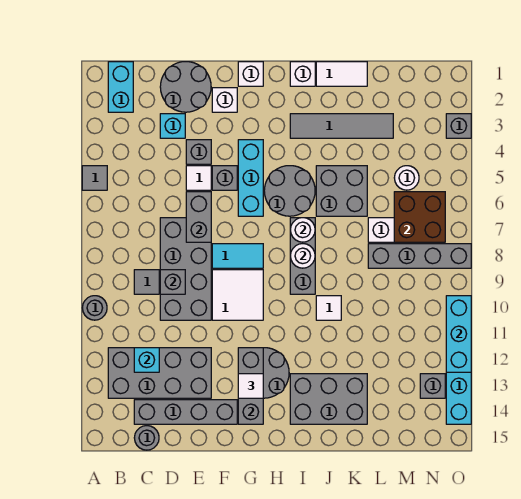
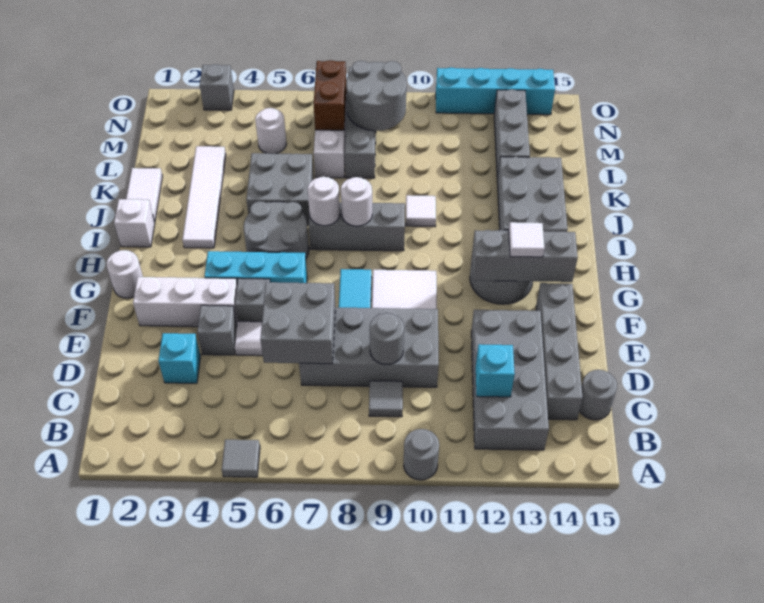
cyan 1x2 brick [108,62,133,112] -> none
grey 2x2 round brick [160,62,211,112] -> grey 2x2 round brick moved to [346,61,406,131]
grey 1x1 brick [160,270,185,294] -> grey 1x1 round brick [370,313,404,365]
grey 1x2 brick [186,192,211,242] -> grey 2x2 brick [260,282,335,364]
white 1x1 brick [212,88,237,112] -> white 1x3 brick [133,277,238,327]
white 1x1 brick [238,62,263,86] -> white 1x1 round brick [107,250,143,298]
grey 1x4 tile [290,114,393,138] -> white 1x4 tile [182,146,226,248]
brown 2x2 brick [394,192,445,242] -> brown 1x2 brick [314,60,346,130]
grey 1x1 brick [420,374,445,398] -> grey 1x3 brick [494,89,530,180]
cyan 1x3 brick [446,296,471,372] -> none

